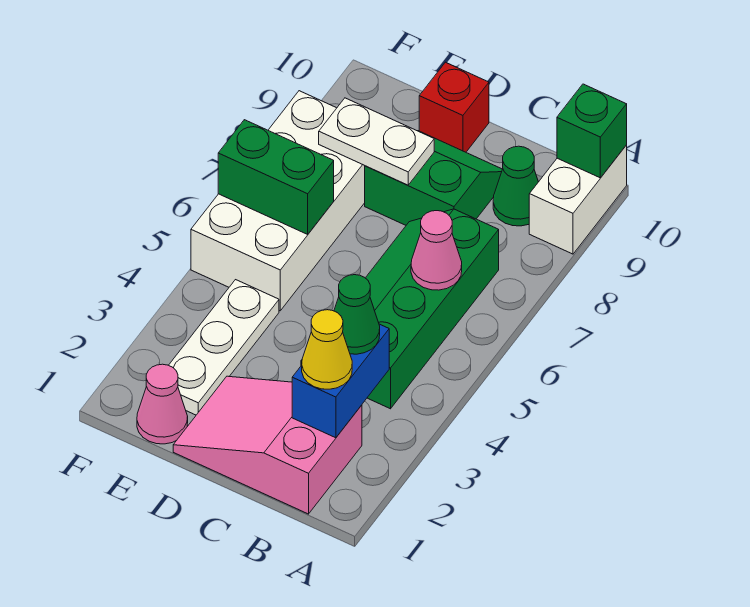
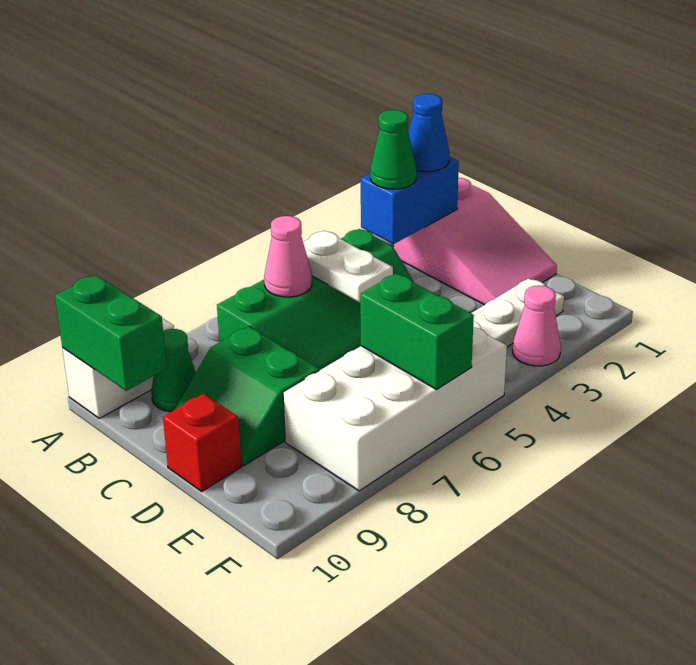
green 1x1 brick [557,84,627,178] -> green 1x2 brick [55,275,167,391]
yellow 1x1 cone [302,310,352,389] -> blue 1x1 cone [408,94,449,172]
white 1x2 plate [319,98,434,185] -> white 1x2 plate moved to [303,231,393,302]
pink 1x1 cone [137,364,188,444] -> pink 1x1 cone moved to [513,285,561,366]

